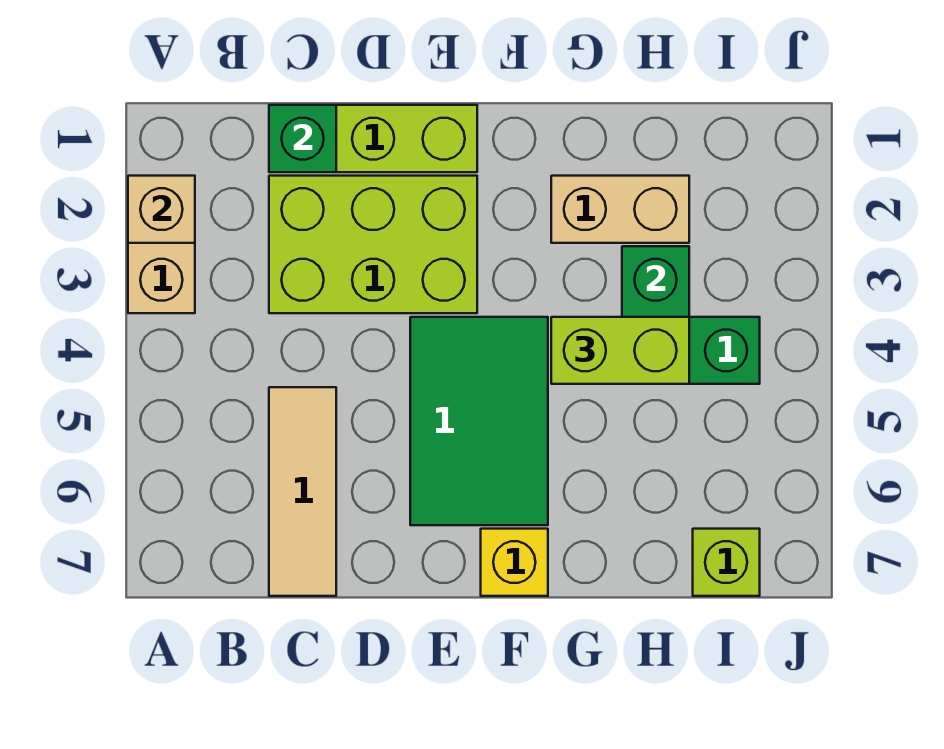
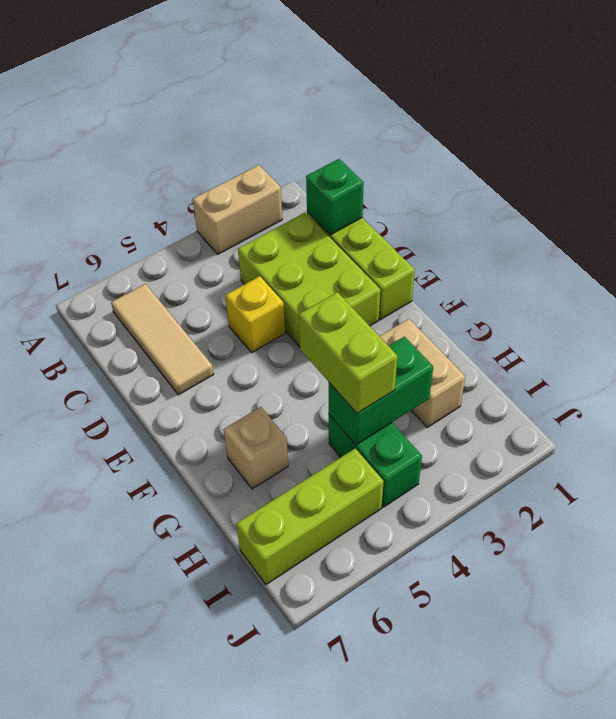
tan 1x1 brick [128,176,195,243] -> tan 1x1 brick moved to [224,407,288,489]
tan 1x3 tile [269,387,336,596] -> tan 1x3 tile turned to [111,284,214,395]
green 2x3 tile [410,317,548,525] -> none
yellow 1x1 brick [481,529,548,596] -> yellow 1x1 brick moved to [225,276,285,352]
lime 1x1 brick [693,529,760,596] -> lime 1x3 brick [236,448,384,585]

